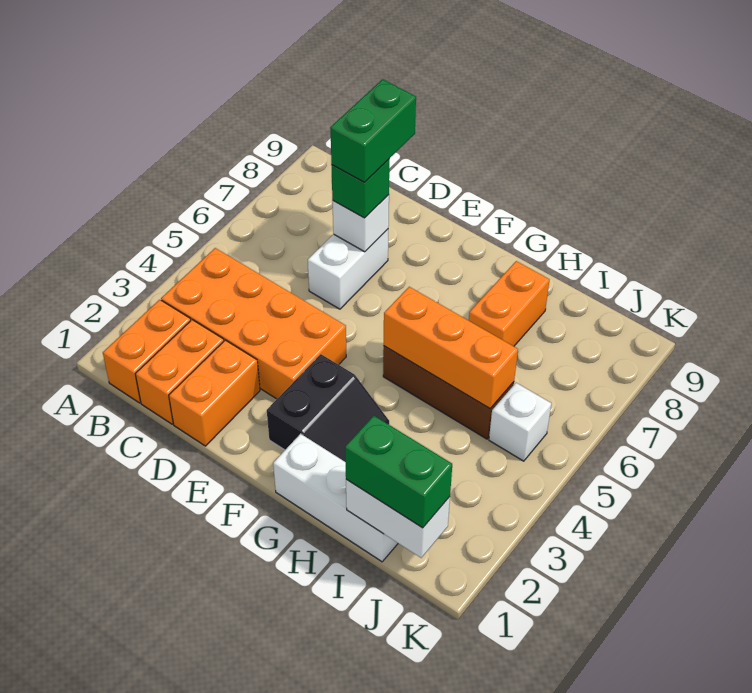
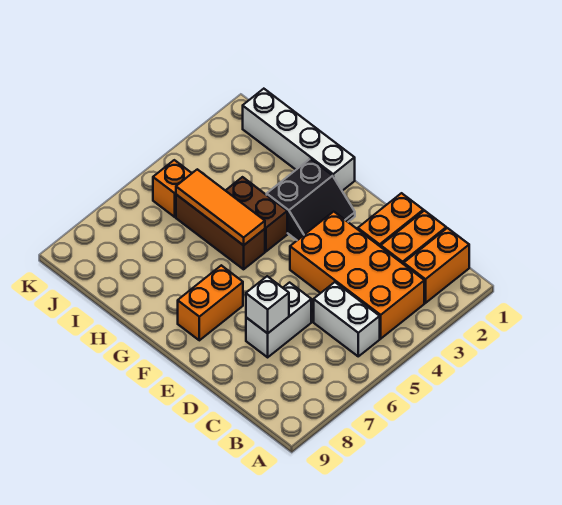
green 1x1 brick [331,159,389,218] -> none
green 1x2 brick [330,79,416,182] -> none
black 2x2 slope [267,354,389,462] -> black 2x2 slope turned to [267,159,355,240]
white 1x3 brick [273,434,398,562] -> white 1x4 brick [243,89,355,191]
none -> brown 1x2 brick [225,177,287,251]
orange 1x3 brick [384,287,518,408] -> orange 1x3 tile [176,169,265,245]
orange 1x2 brick [469,261,549,346] -> orange 1x2 brick moved to [178,265,243,340]
white 1x2 brick [346,479,450,558] -> white 1x2 brick moved to [314,282,380,356]
green 1x2 brick [345,416,452,528] -> none
white 1x1 brick [489,383,551,461] -> orange 1x1 brick [153,160,192,217]

